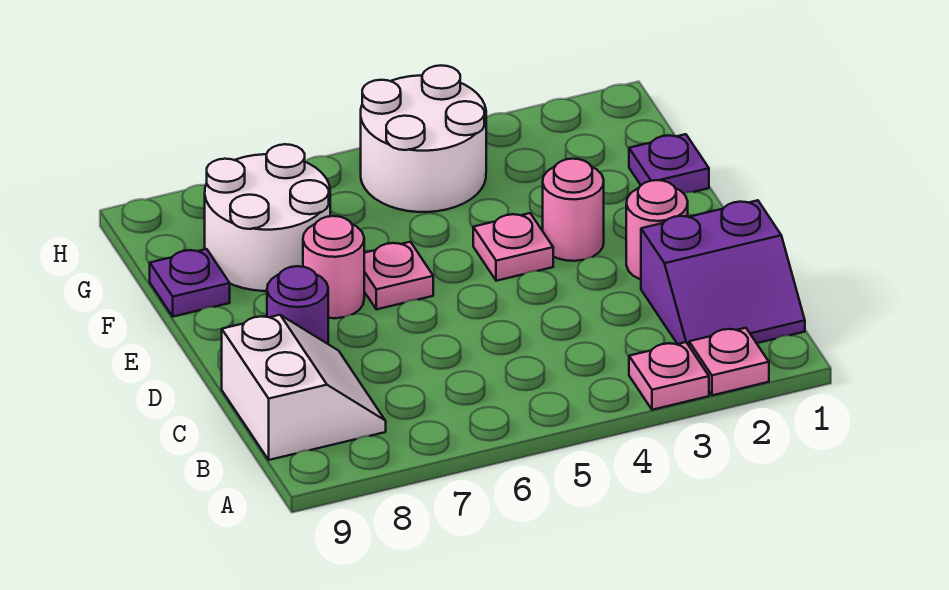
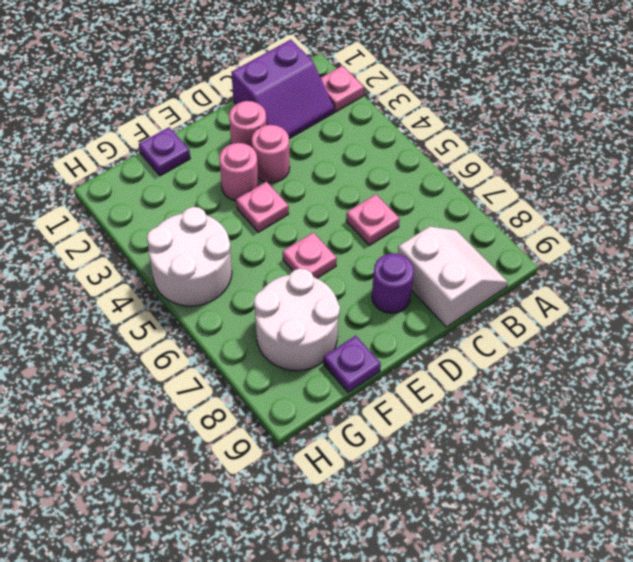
pink 1x1 plate [629,342,709,410] -> pink 1x1 plate moved to [346,194,400,245]
purple 2x2 slope [641,200,805,345] -> purple 2x2 slope turned to [231,40,334,139]
white 2x2 slope [222,315,386,460] -> white 2x2 slope turned to [398,226,508,327]
pink 1x1 round brick [303,216,364,318] -> pink 1x1 round brick moved to [252,125,290,183]

